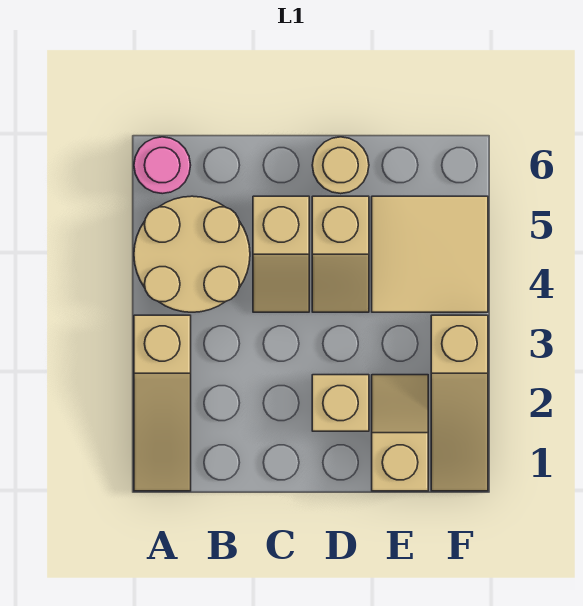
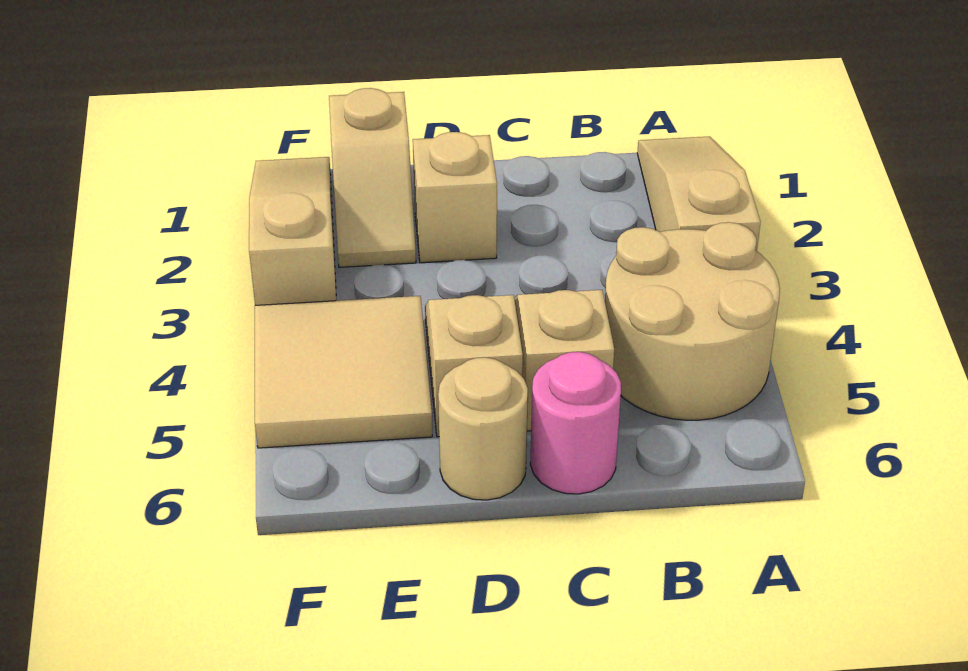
pink 1x1 round brick [134,137,191,194] -> pink 1x1 round brick moved to [530,352,621,494]

